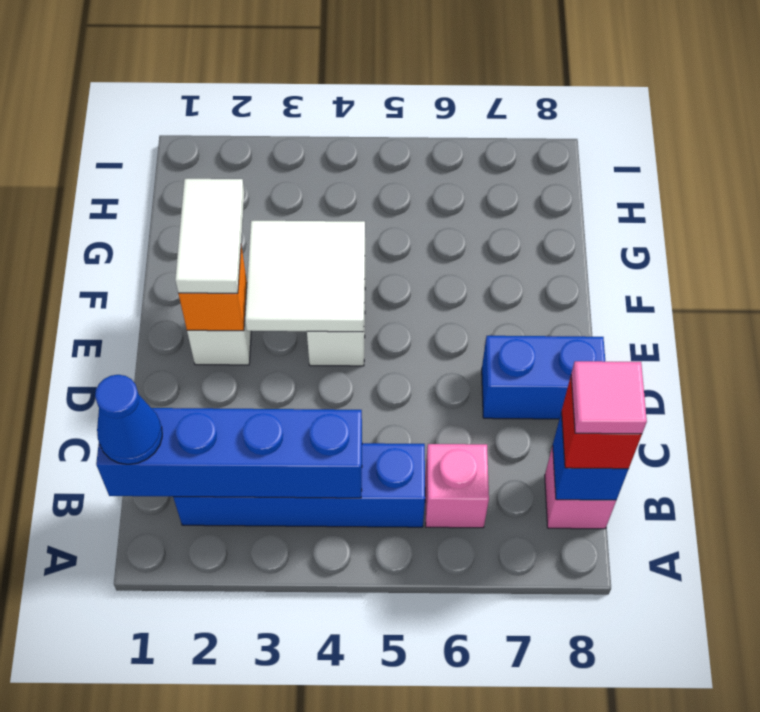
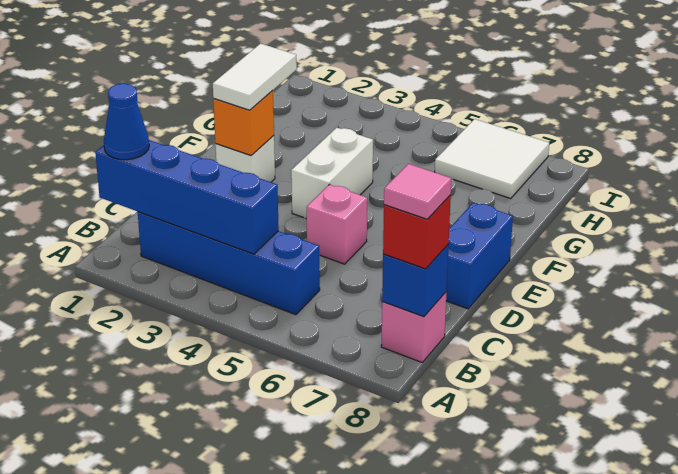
pink 1x1 brick [425,444,489,528] -> pink 1x1 brick moved to [307,185,367,264]
blue 1x2 brick [482,336,605,419] -> blue 1x2 brick turned to [446,202,513,309]
white 2x2 tile [245,221,365,332] -> white 2x2 tile moved to [435,119,549,199]

